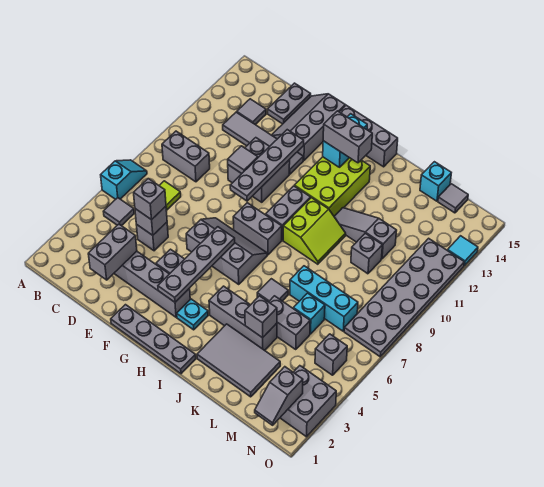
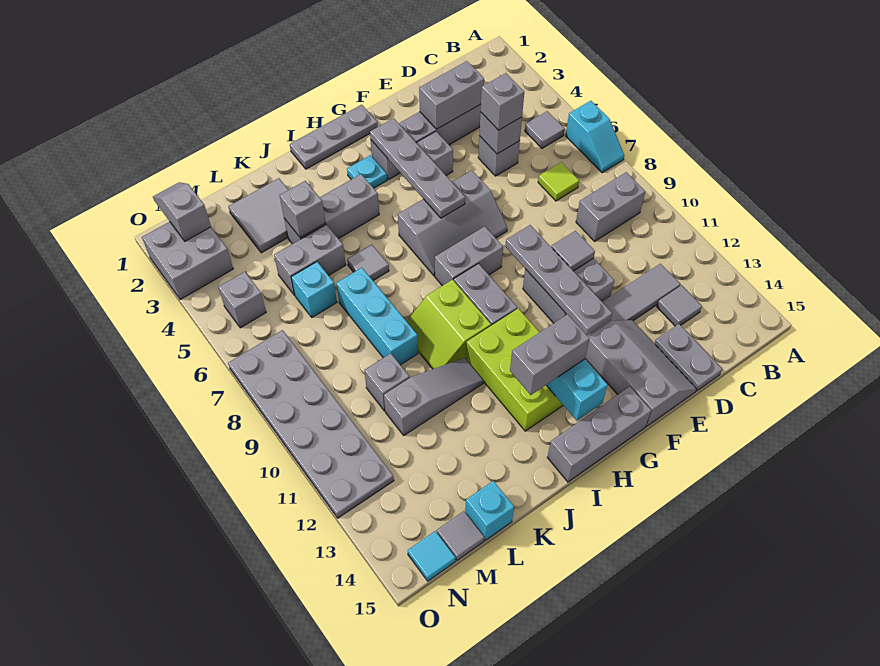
grey 1x2 brick [88,224,137,280] -> grey 1x2 brick turned to [419,61,484,129]
grey 1x4 plate [111,305,196,374] -> grey 1x3 plate [290,105,378,169]
grey 2x3 tile [197,324,280,397] -> grey 2x2 tile [228,178,288,253]
cyan 1x3 brick [290,266,358,331] -> cyan 1x3 brick turned to [336,268,418,365]
cyan 1x1 tile [447,236,478,266] -> cyan 1x1 tile moved to [408,531,455,581]

